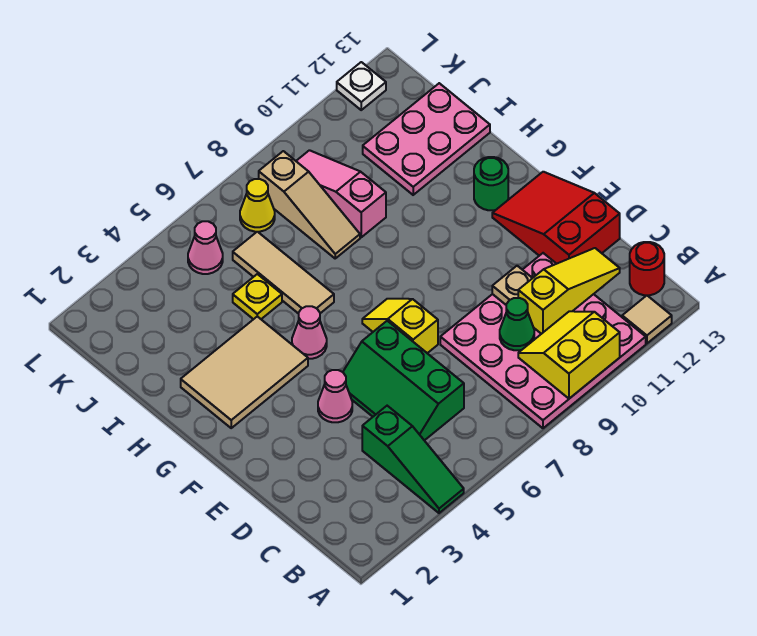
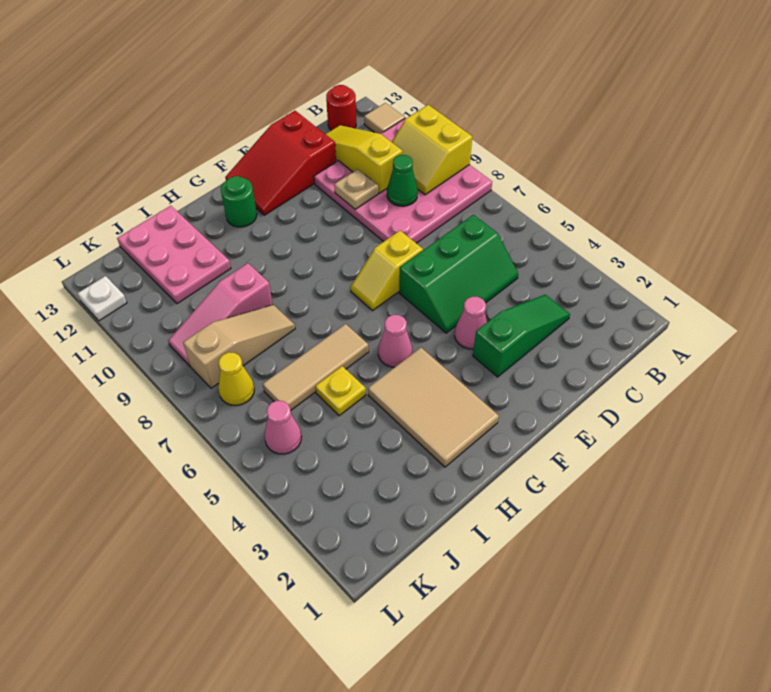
green 1x3 slope [362,406,464,513] -> green 1x3 slope moved to [473,295,570,377]

